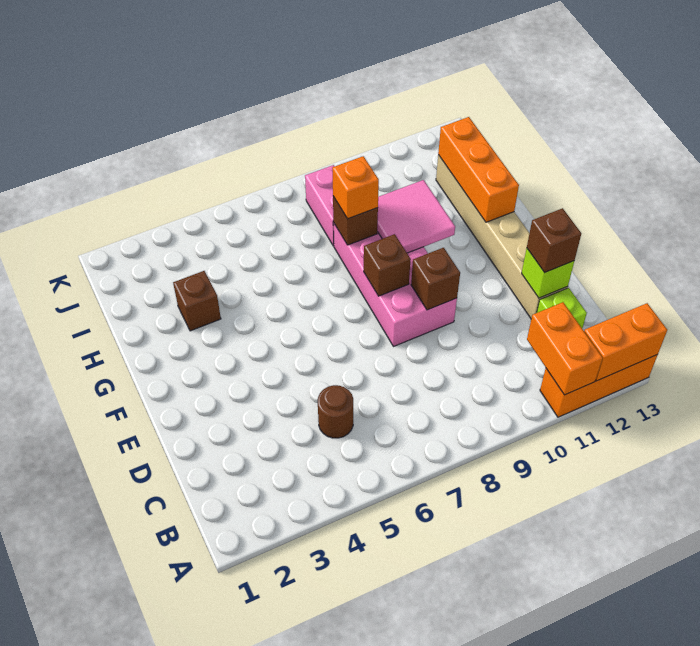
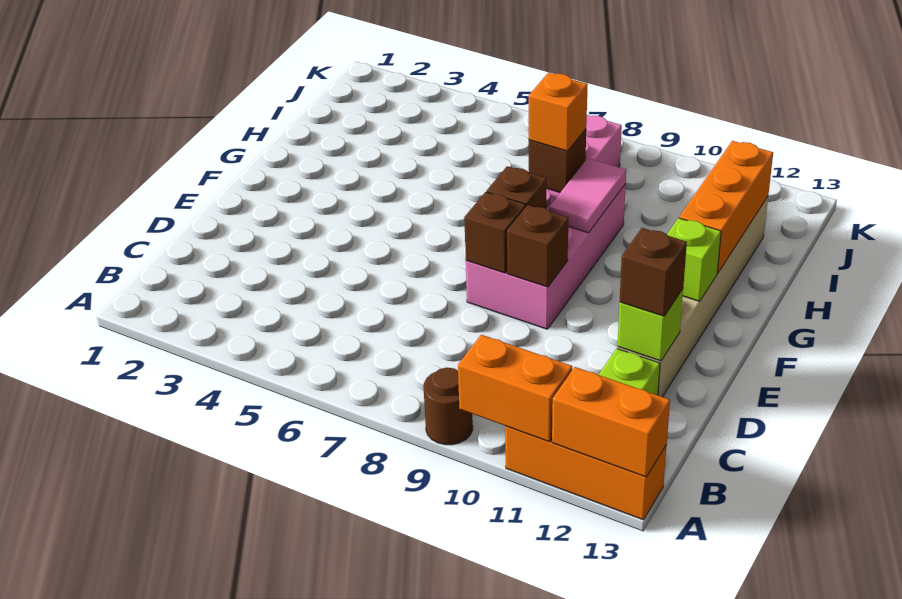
orange 1x2 brick [527,302,603,395] -> orange 1x2 brick turned to [458,335,572,442]
brown 1x1 round brick [318,385,353,438] -> brown 1x1 round brick moved to [424,367,473,445]
none -> lime 1x1 brick [667,218,721,301]
pink 2x2 tile [377,180,455,253] -> pink 1x2 tile [549,158,626,233]
brown 1x1 brick [173,271,221,331] -> brown 1x1 brick moved to [464,192,526,273]

